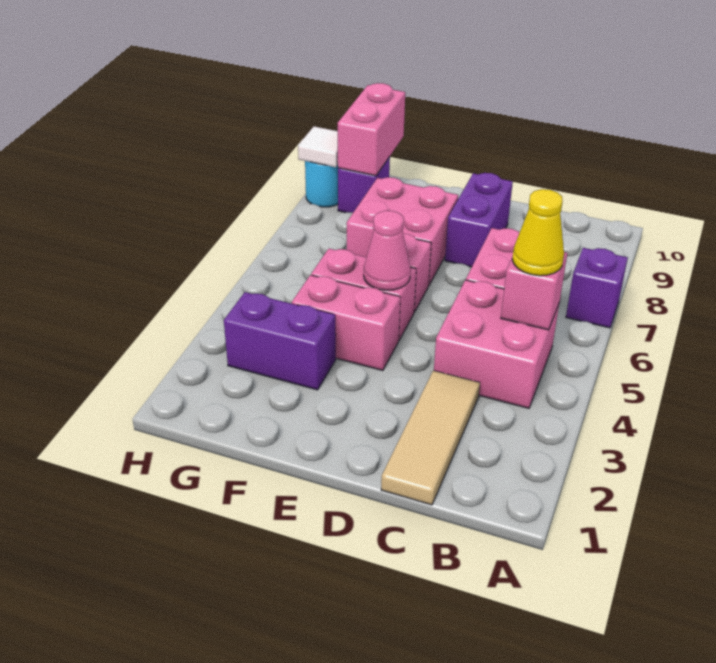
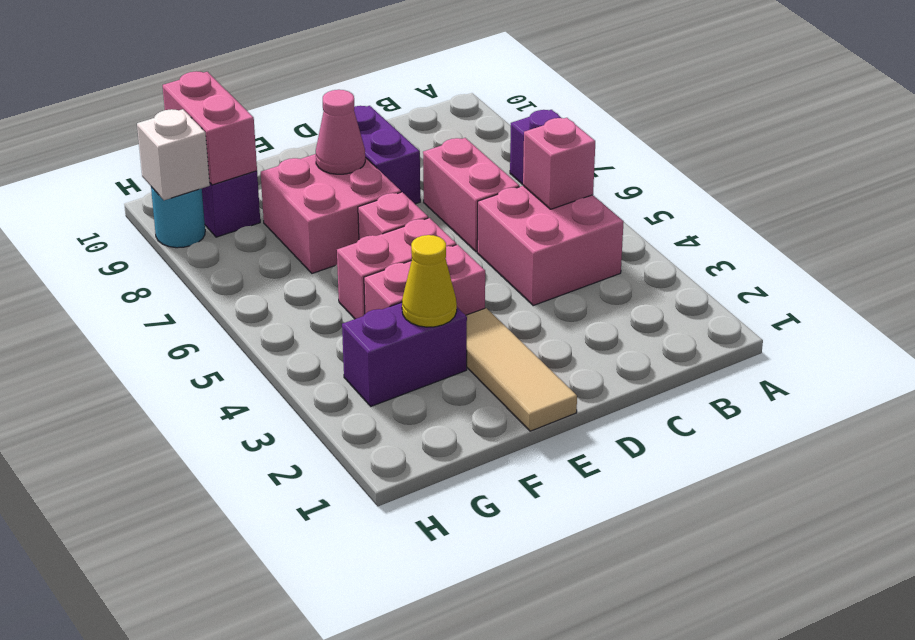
yellow 1x1 cone [512,189,564,276] -> yellow 1x1 cone moved to [402,235,457,327]
tan 1x3 tile [381,371,480,505] -> tan 1x3 tile moved to [466,308,577,431]
pink 1x1 cone [364,211,411,290] -> pink 1x1 cone moved to [316,90,365,174]
white 1x1 tile [298,126,338,167] -> white 1x1 brick [137,109,210,200]

